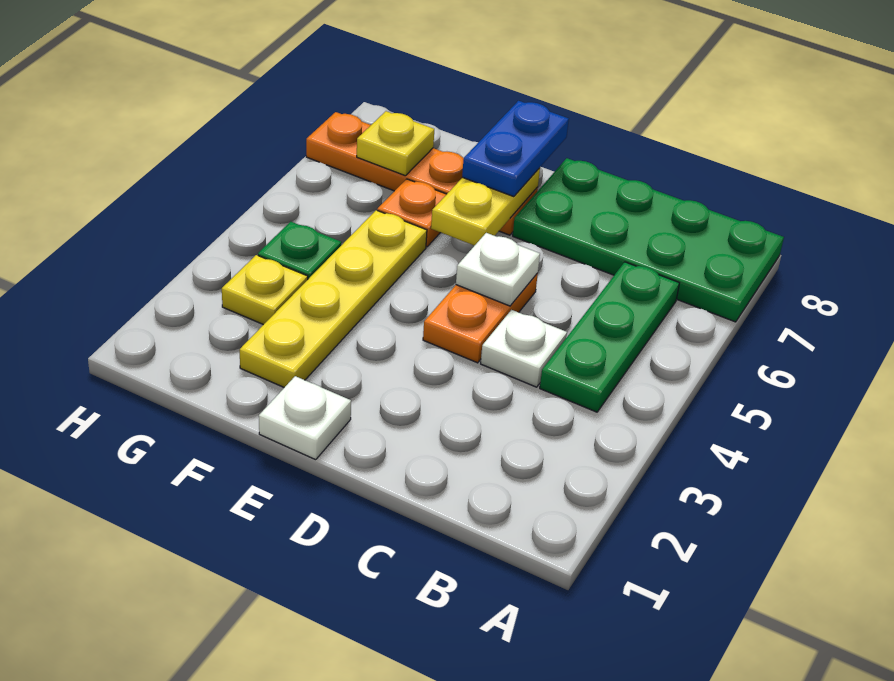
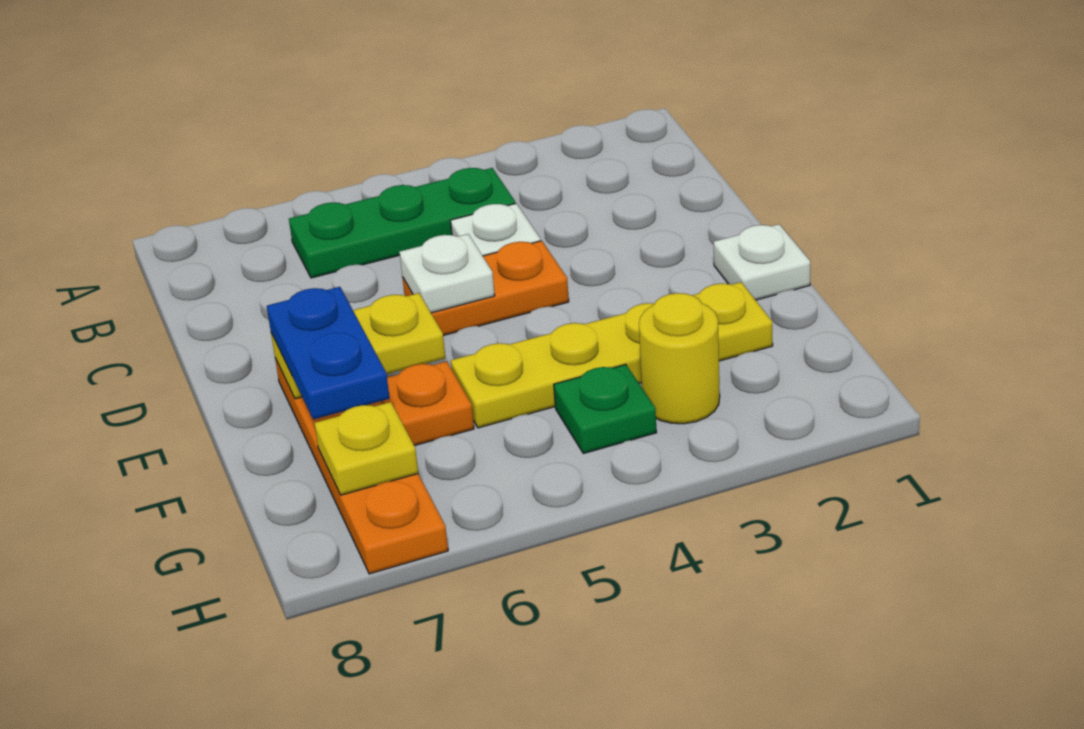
green 2x4 plate [513,158,784,322] -> none
blue 1x2 plate [462,101,569,197] -> blue 1x2 plate turned to [267,287,390,419]
yellow 1x1 plate [222,255,308,325] -> yellow 1x1 round brick [639,293,720,424]

